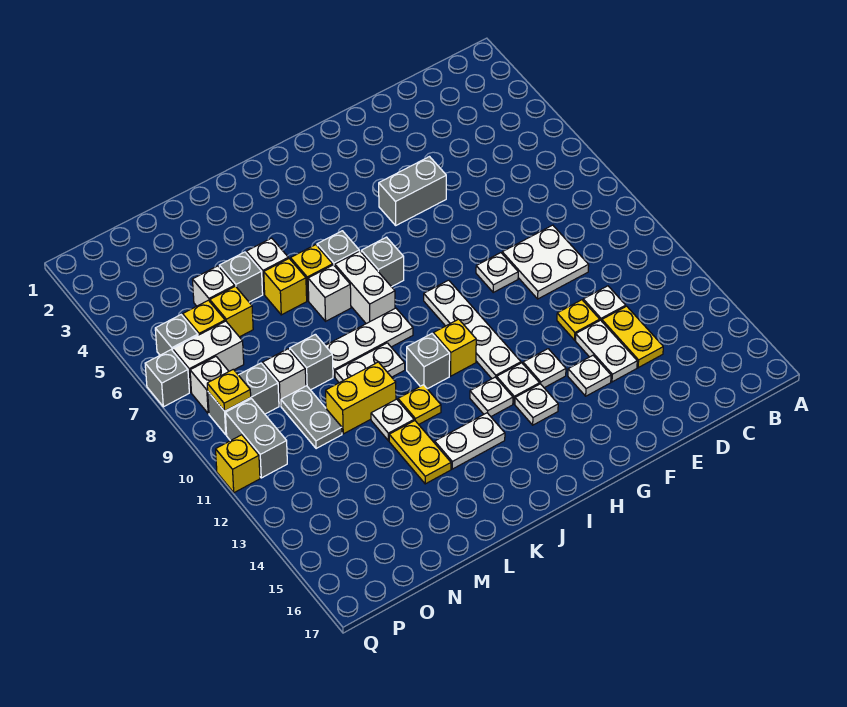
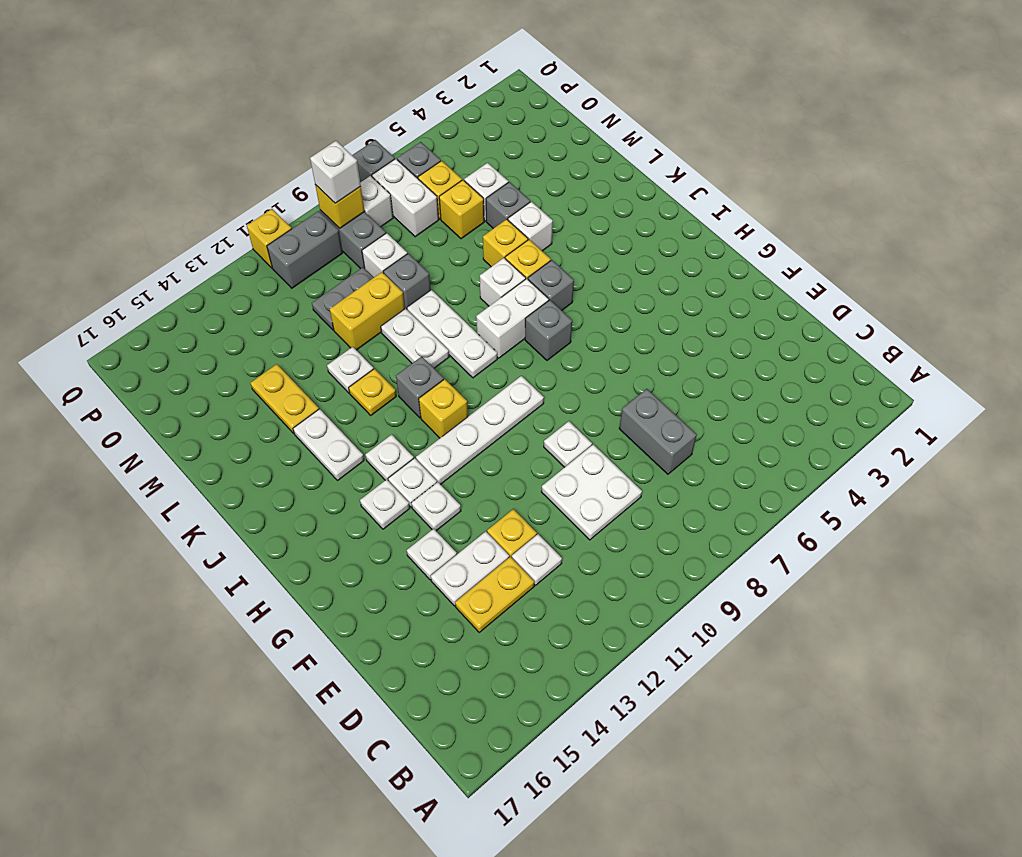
grey 1x2 brick [379,157,446,225] -> grey 1x2 brick moved to [619,389,697,474]
yellow 1x2 brick [326,362,396,434] -> yellow 1x2 brick turned to [330,272,405,350]
yellow 1x2 plate [389,421,451,484] -> yellow 1x2 plate turned to [251,364,319,433]
yellow 1x1 plate [207,369,251,411] -> yellow 1x1 brick [315,185,365,228]
none -> white 1x1 brick [310,141,361,203]

